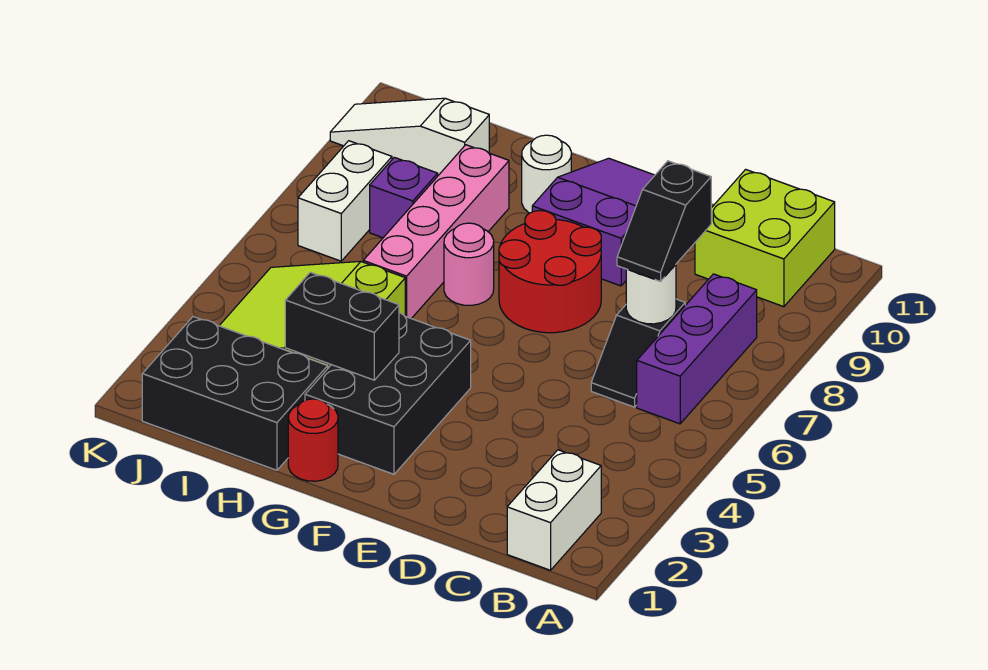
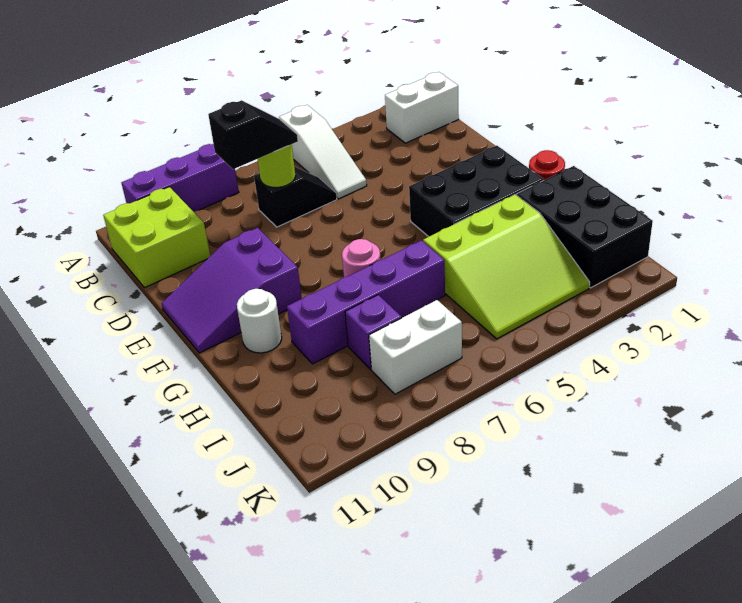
purple 1x3 brick [637,274,757,424] -> purple 1x3 brick moved to [121,144,239,212]
white 1x1 round brick [626,265,676,324] -> lime 1x1 round brick [258,144,296,188]
red 2x2 round brick [499,211,601,333] -> none
black 1x2 brick [285,272,399,380] -> none
pink 1x4 brick [363,145,509,319] -> purple 1x4 brick [287,240,445,364]
white 1x3 slope [330,98,489,175] -> white 1x3 slope moved to [279,105,367,199]

